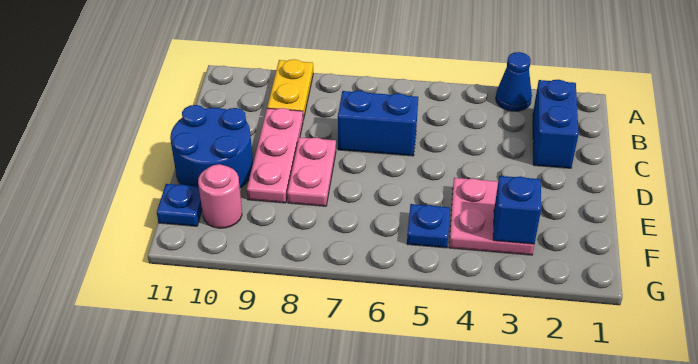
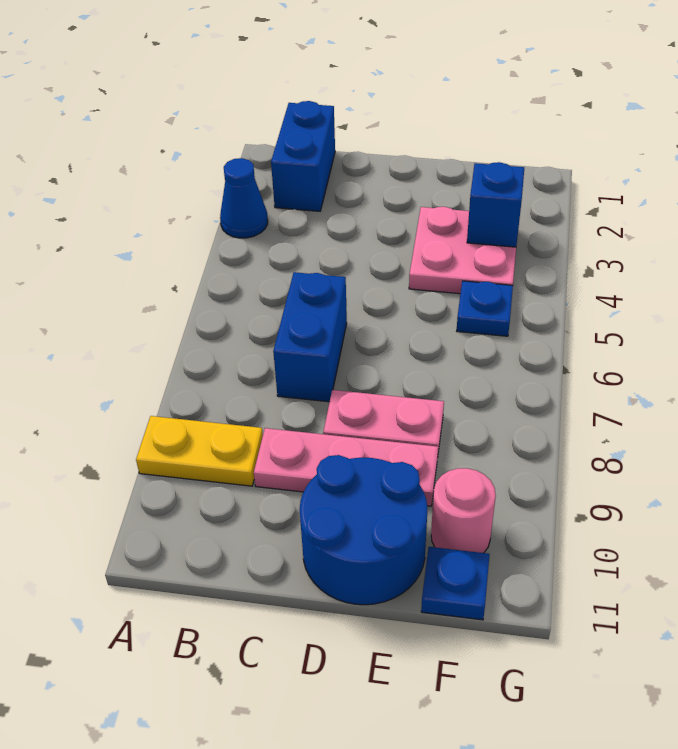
blue 1x2 brick [533,80,579,168] -> blue 1x2 brick turned to [271,101,335,211]

